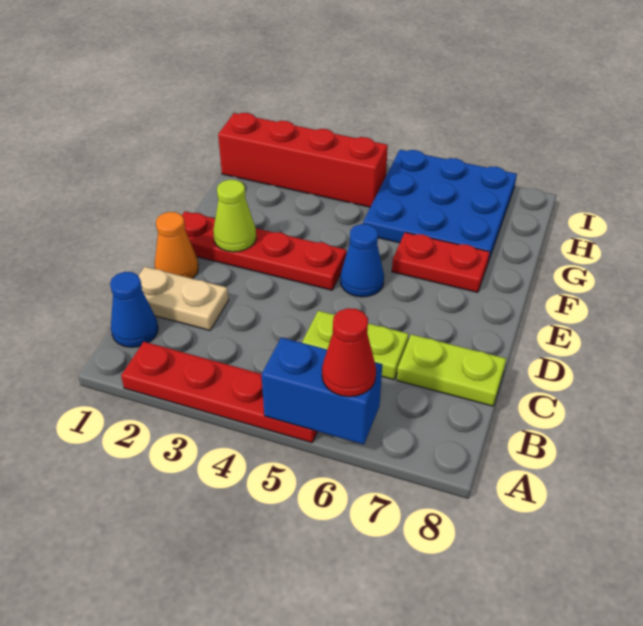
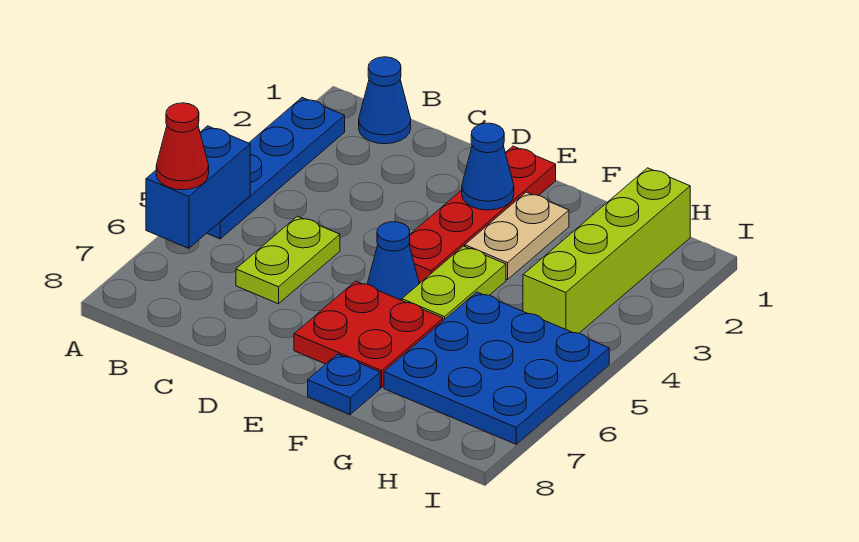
red 1x4 plate [121,342,318,443] -> blue 1x4 plate [207,98,345,239]
tan 1x2 plate [138,267,229,331] -> tan 1x2 plate moved to [465,192,569,280]
lime 1x2 plate [397,334,506,406] -> lime 1x2 plate moved to [402,246,506,320]
orange 1x1 cone [155,212,198,279] -> none
lime 1x1 cone [213,180,256,252] -> blue 1x1 cone [462,123,514,210]
red 1x2 plate [392,232,490,292] -> red 2x2 plate [294,281,443,388]
none -> blue 1x1 plate [308,354,380,414]
red 1x4 brick [218,113,388,207] -> lime 1x4 brick [523,168,690,333]

